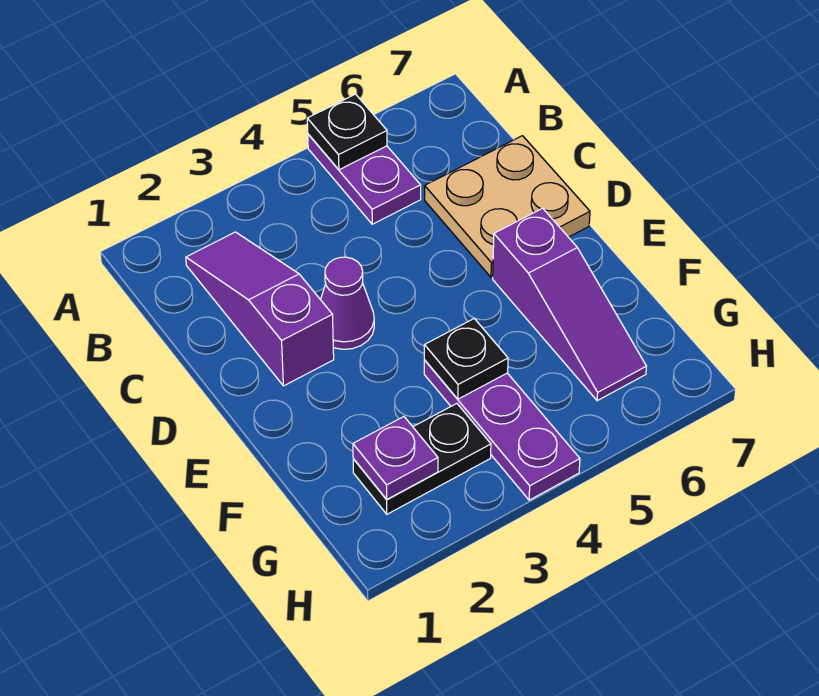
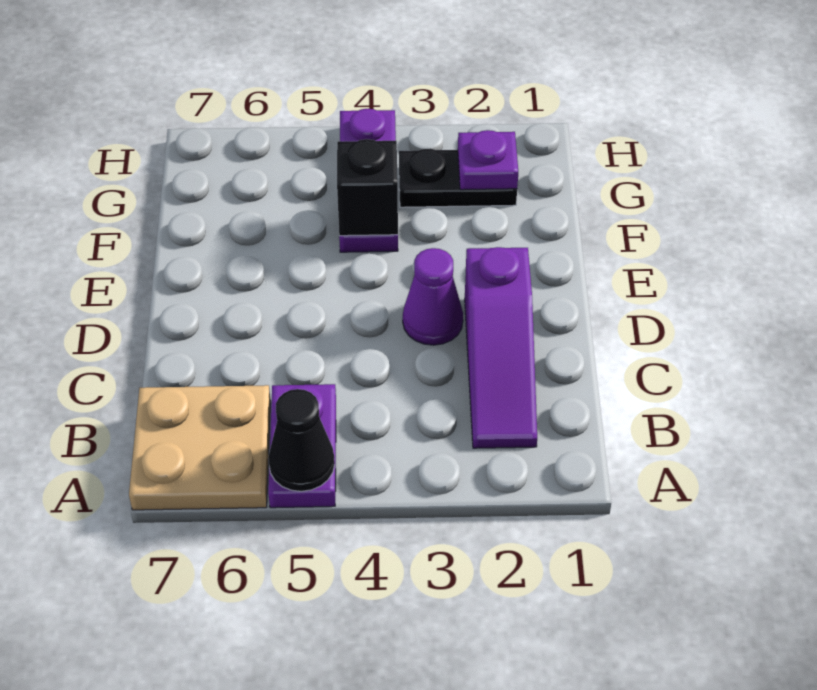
black 1x1 plate [307,94,387,170] -> black 1x1 cone [268,389,335,491]
tan 2x2 plate [425,136,590,277] -> tan 2x2 plate moved to [129,385,271,510]
purple 1x3 slope [493,208,646,401] -> none
black 1x1 plate [424,319,508,399] -> black 1x1 brick [337,139,398,236]

